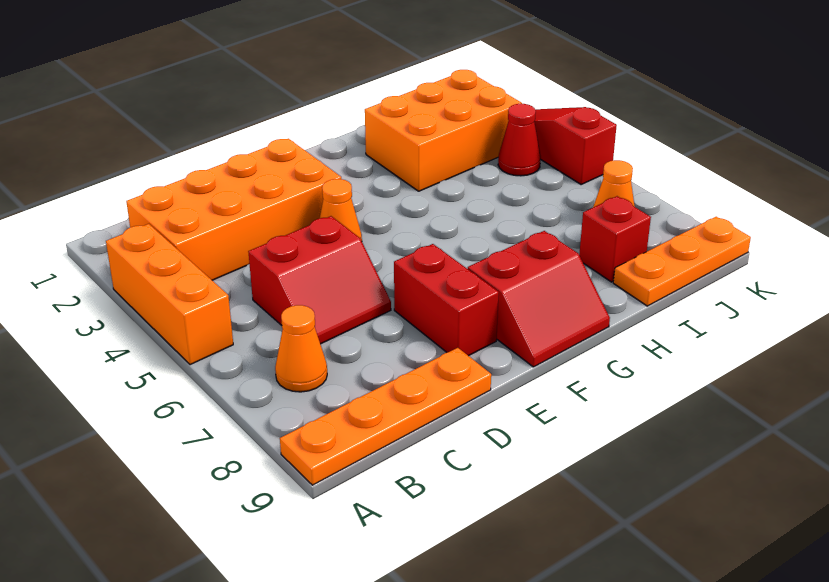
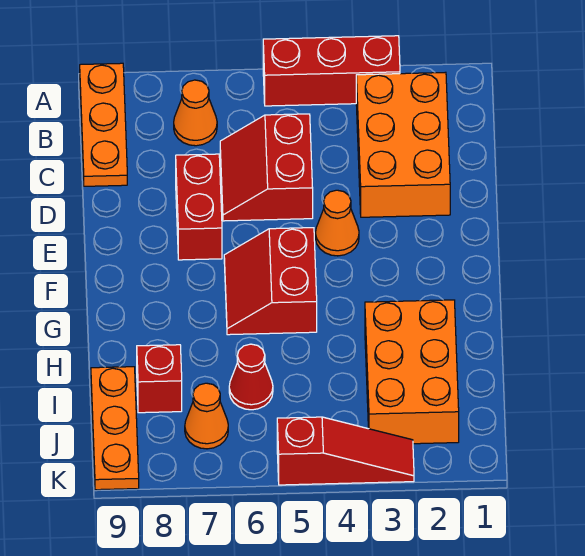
orange 1x3 brick [106,224,233,365] -> red 1x3 brick [263,36,400,106]
orange 1x4 plate [280,348,491,485] -> orange 1x3 plate [80,63,127,186]
orange 2x4 brick [126,139,341,280] -> orange 2x3 brick [356,72,450,217]
red 1x2 brick [394,244,499,356] -> red 1x2 brick turned to [176,154,222,260]
red 2x2 slope [468,231,610,367] -> red 2x2 slope moved to [224,228,317,335]
red 1x1 cone [498,104,541,176] -> red 1x1 cone moved to [229,344,273,410]

